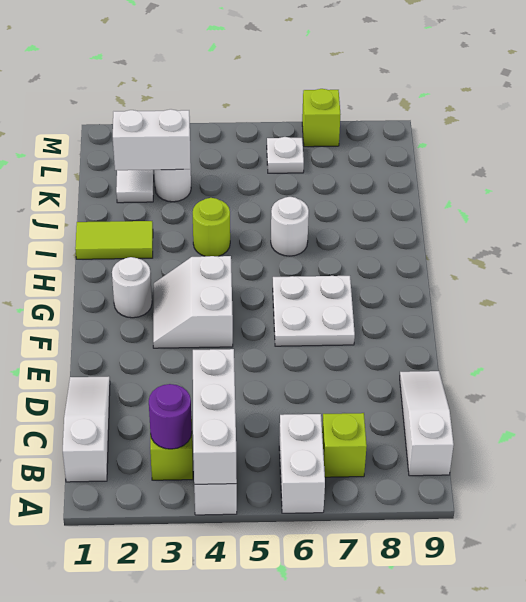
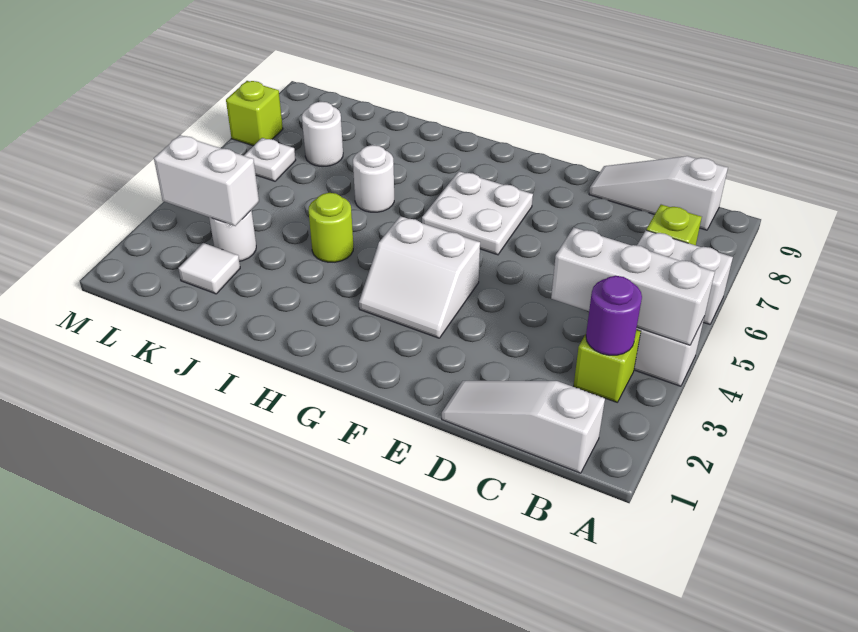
white 1x1 round brick [112,257,152,318] -> white 1x1 round brick moved to [302,102,343,166]
lime 1x2 tile [75,221,153,259] -> none
white 1x2 brick [113,109,190,170] -> white 1x2 brick turned to [154,135,259,226]

